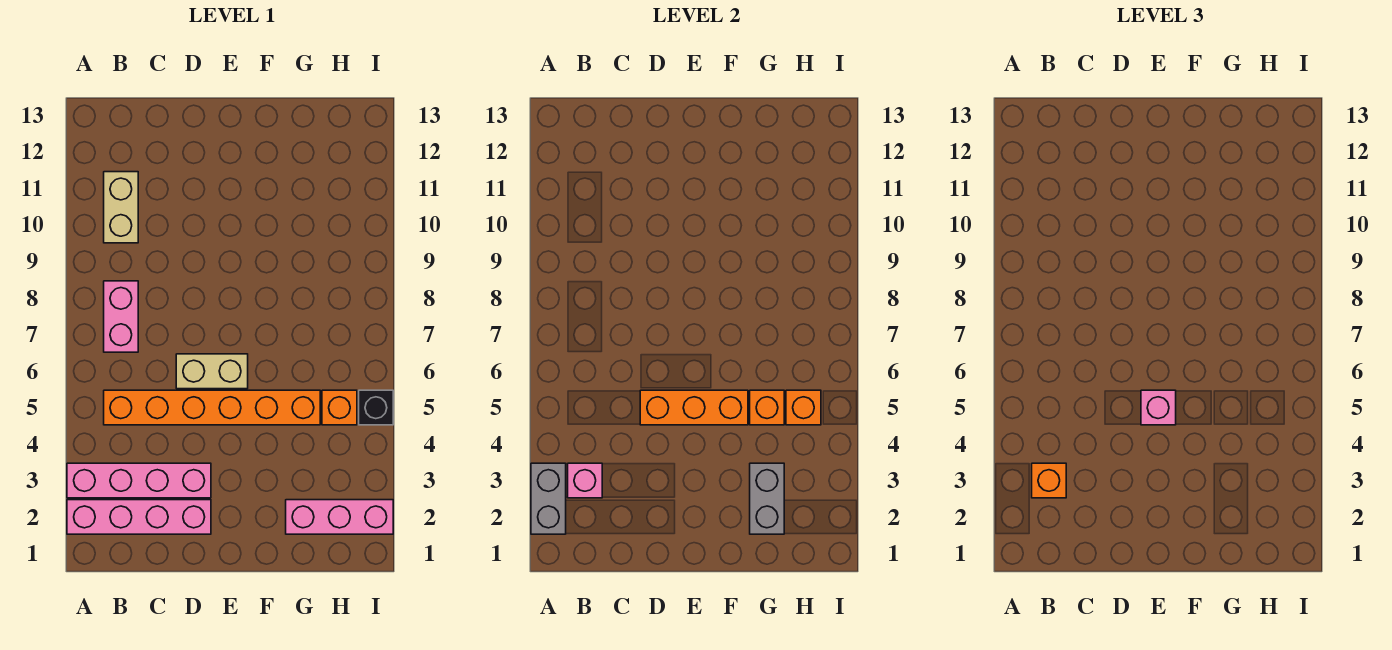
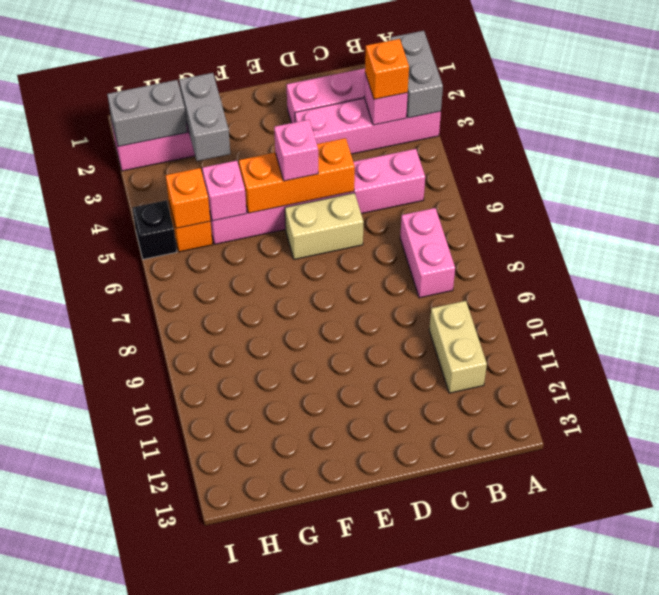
orange 1x6 brick [104,390,320,425] -> pink 1x6 brick [210,149,425,244]
orange 1x1 brick [750,390,784,425] -> pink 1x1 brick [202,161,247,221]
none -> grey 1x2 brick [107,80,187,147]

